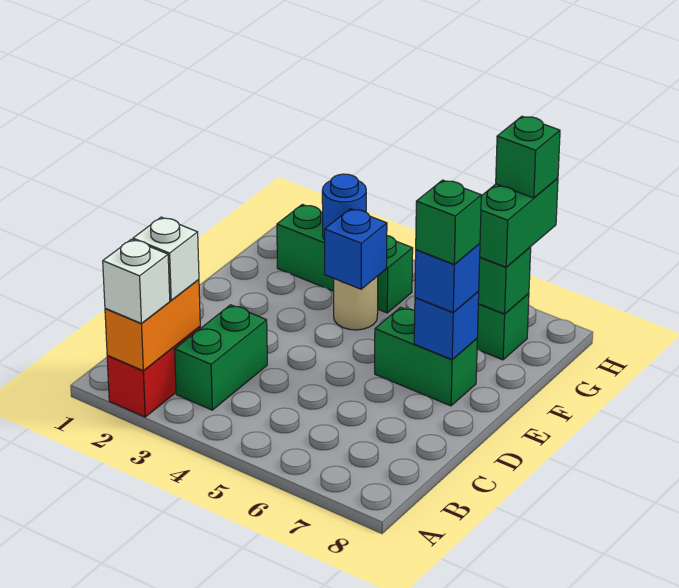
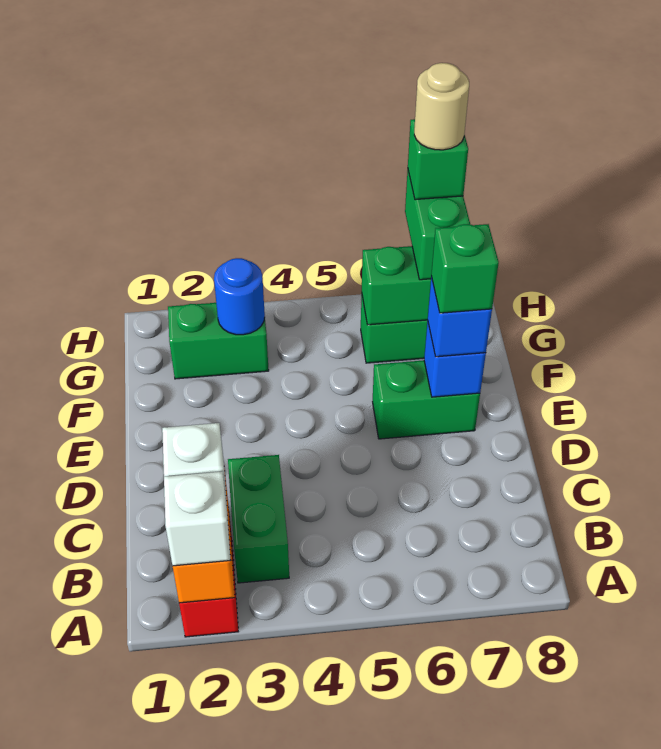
tan 1x1 round brick [334,276,378,330] -> tan 1x1 round brick moved to [414,63,469,150]
blue 1x1 brick [325,209,387,289] -> none
green 1x3 brick [277,204,413,313] -> green 1x2 brick [168,303,269,379]

